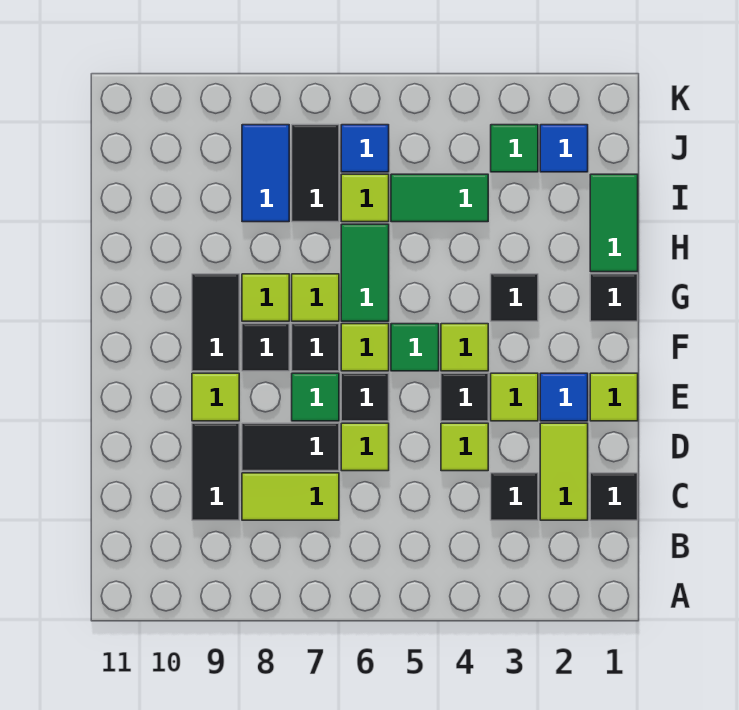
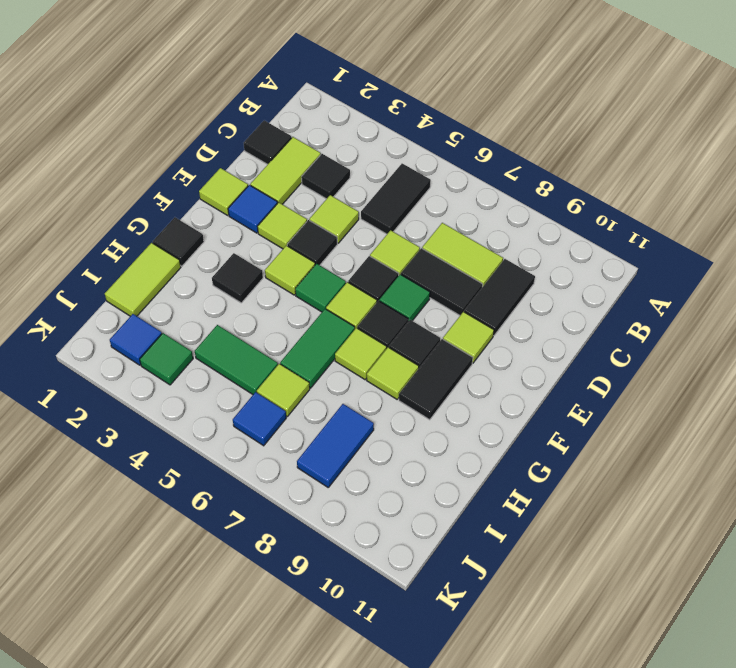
green 1x2 tile [590,174,638,272] -> lime 1x2 tile [105,243,181,316]
black 1x2 tile [292,125,339,222] -> black 1x2 tile moved to [361,164,431,234]

